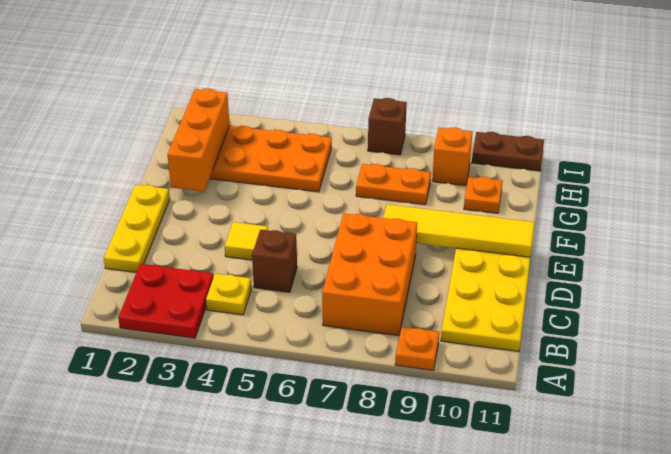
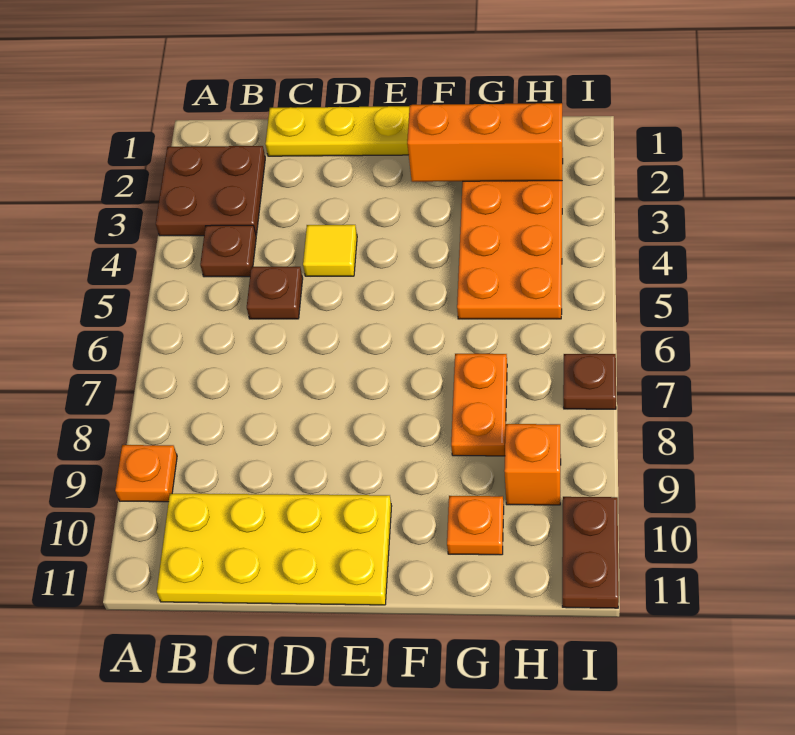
red 2x2 plate [118,264,214,338] -> brown 2x2 plate [156,146,265,236]
yellow 1x1 plate [206,274,252,315] -> brown 1x1 plate [200,225,256,277]
orange 2x3 brick [322,213,417,336] -> none
brown 1x1 brick [252,230,297,292] -> brown 1x1 plate [247,267,303,319]
yellow 1x4 tile [383,204,535,257] -> none
brown 1x1 brick [368,98,407,155] -> brown 1x1 plate [563,354,616,409]

